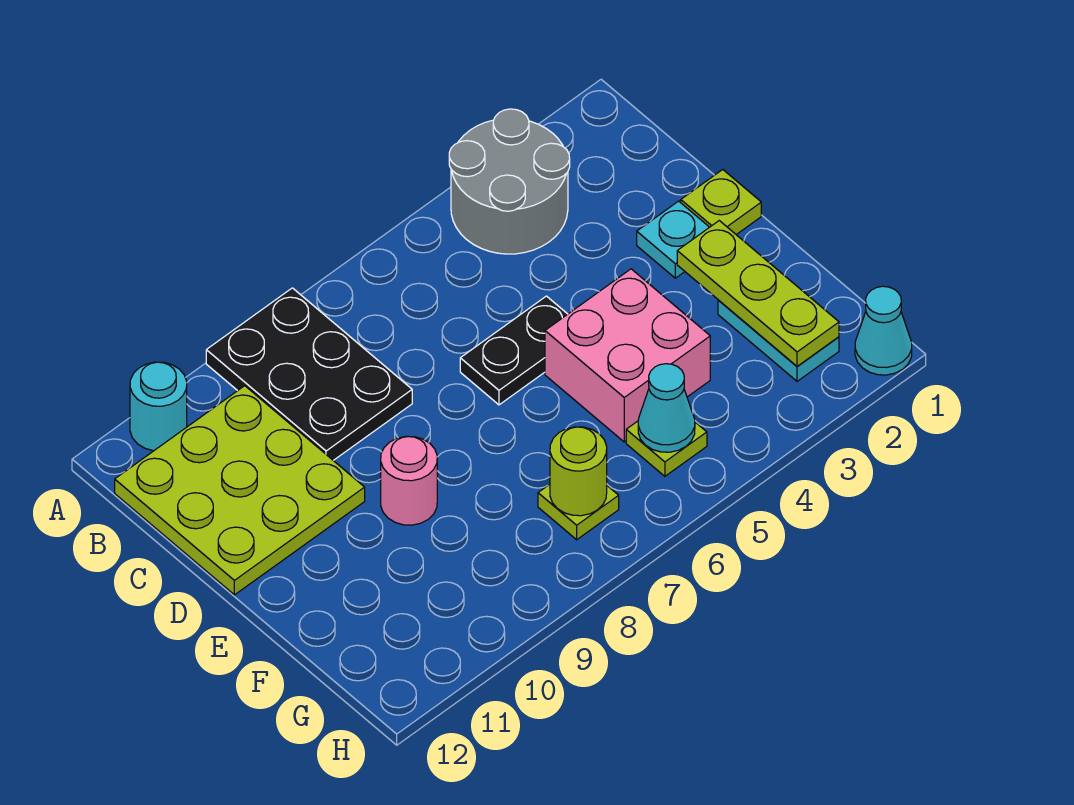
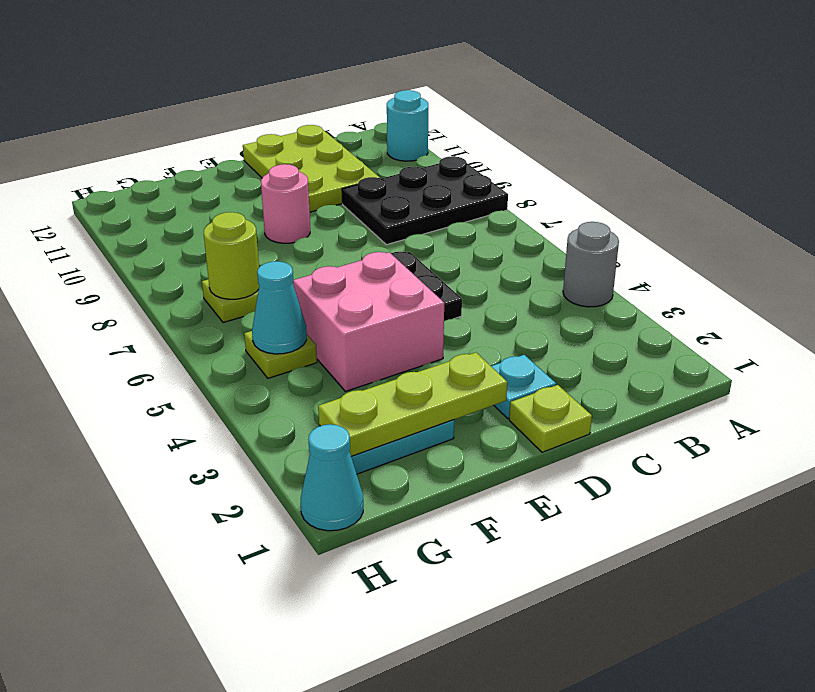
grey 2x2 round brick [449,109,570,254] -> grey 1x1 round brick [563,222,619,307]
lime 3x3 plate [115,386,365,595] -> lime 2x3 plate [243,125,380,212]

